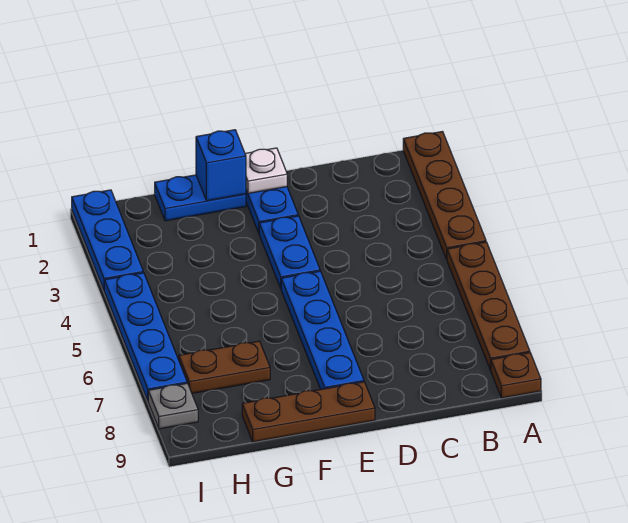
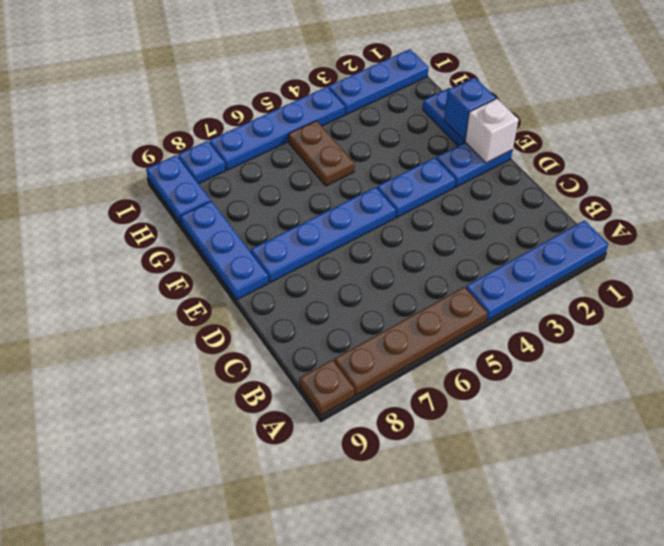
brown 1x4 plate [403,132,486,259] -> blue 1x4 plate [466,220,609,320]
white 1x1 plate [245,148,287,193] -> white 1x1 brick [465,99,519,163]
brown 1x3 plate [242,382,375,442] -> blue 1x3 plate [180,201,268,300]
brown 1x2 plate [179,341,270,393] -> brown 1x2 plate moved to [288,121,354,186]
none -> blue 1x2 plate [146,155,211,224]
grey 1x1 plate [148,383,198,429] -> blue 1x1 plate [178,141,226,184]

